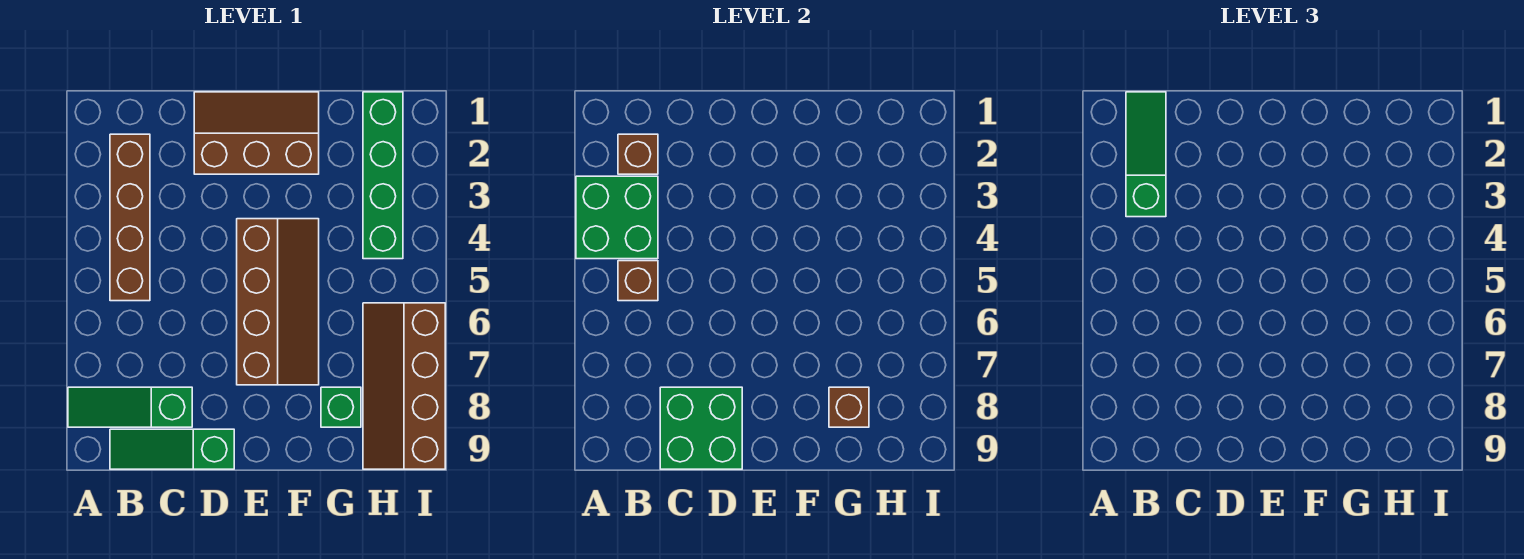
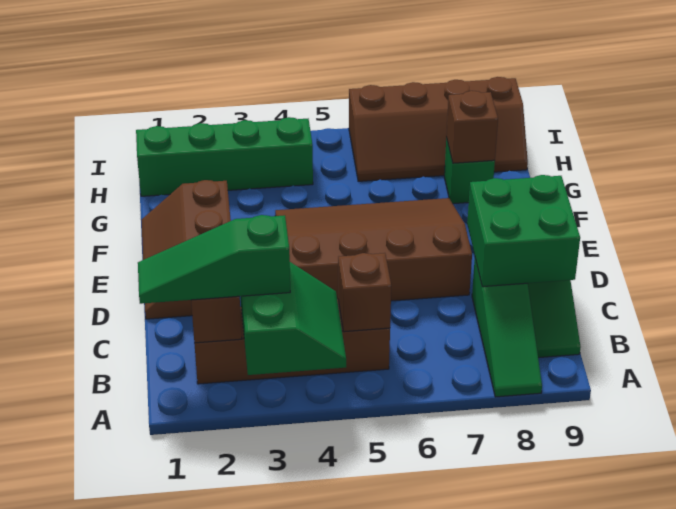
green 2x2 brick [576,176,658,259] -> green 2x2 slope [241,262,346,375]
brown 2x4 slope [237,219,319,385] -> brown 3x4 slope [275,198,472,301]

